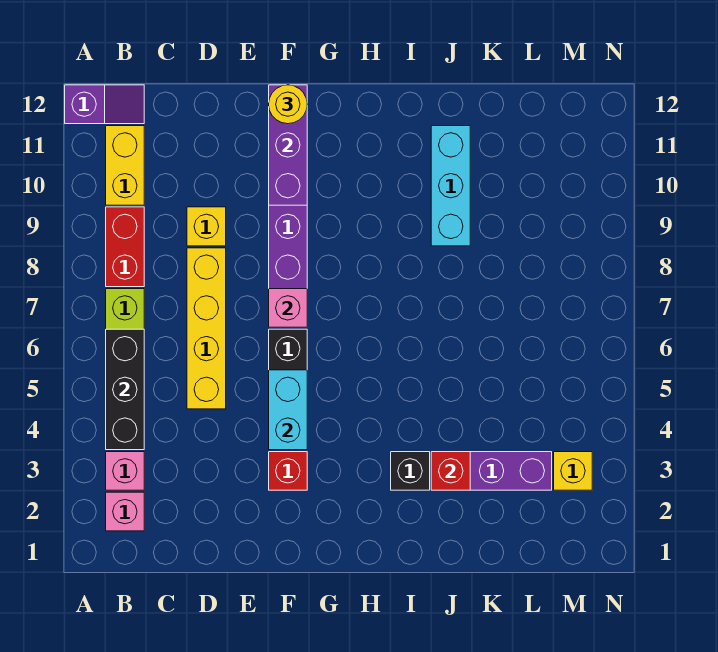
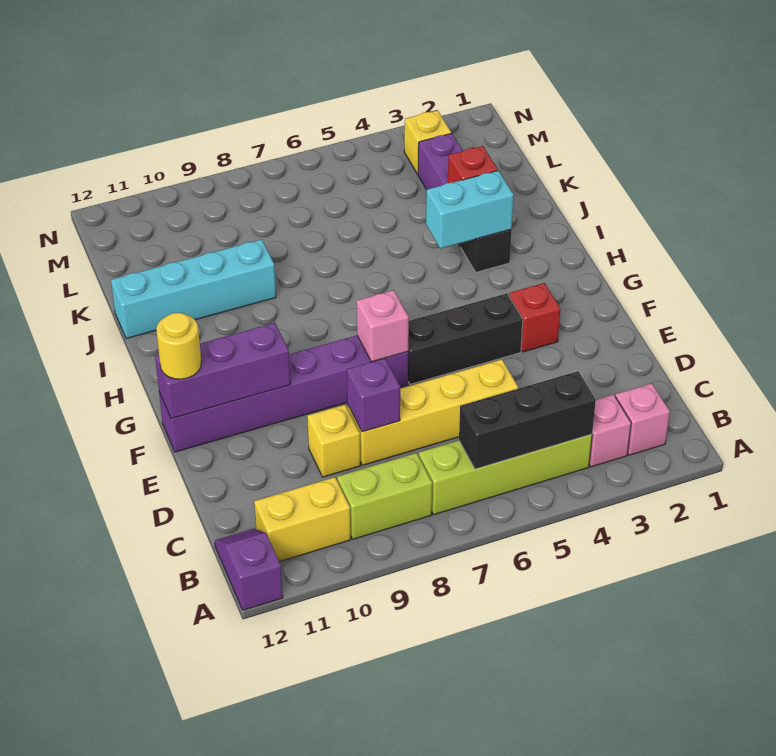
red 1x2 brick [106,207,144,287] -> lime 1x2 brick [337,453,432,539]
none -> purple 1x1 brick [347,358,400,432]
cyan 1x2 brick [269,370,307,450] -> cyan 1x2 brick moved to [426,171,514,249]
cyan 1x3 brick [431,126,470,246] -> cyan 1x4 brick [111,239,276,339]

